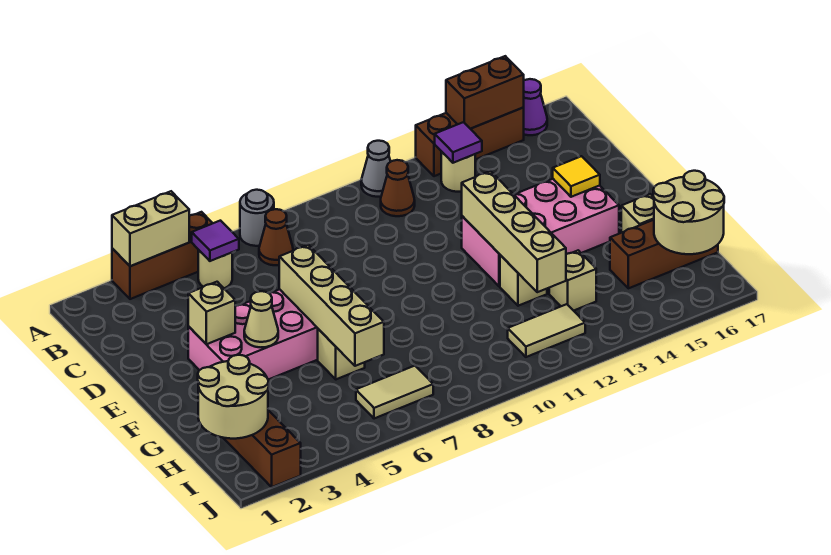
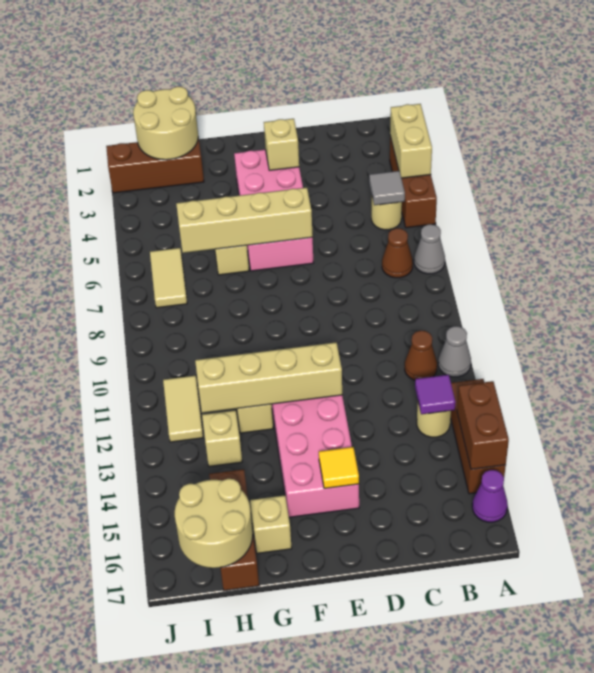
grey 1x1 round brick [240,190,274,246] -> grey 1x1 cone [414,224,445,274]
purple 1x1 tile [192,221,239,261] -> grey 1x1 tile [369,171,405,205]
tan 1x1 cone [244,291,278,347] -> none

